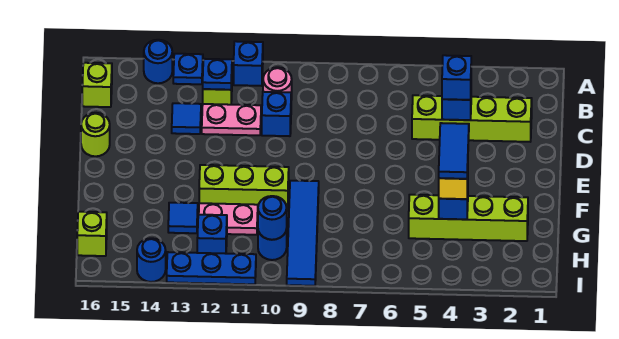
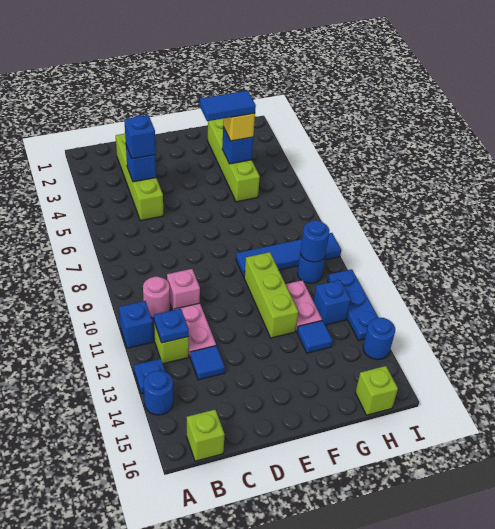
blue 1x1 brick [262,92,291,136] -> pink 1x1 brick [167,269,200,310]
lime 1x1 round brick [81,113,110,156] -> none

